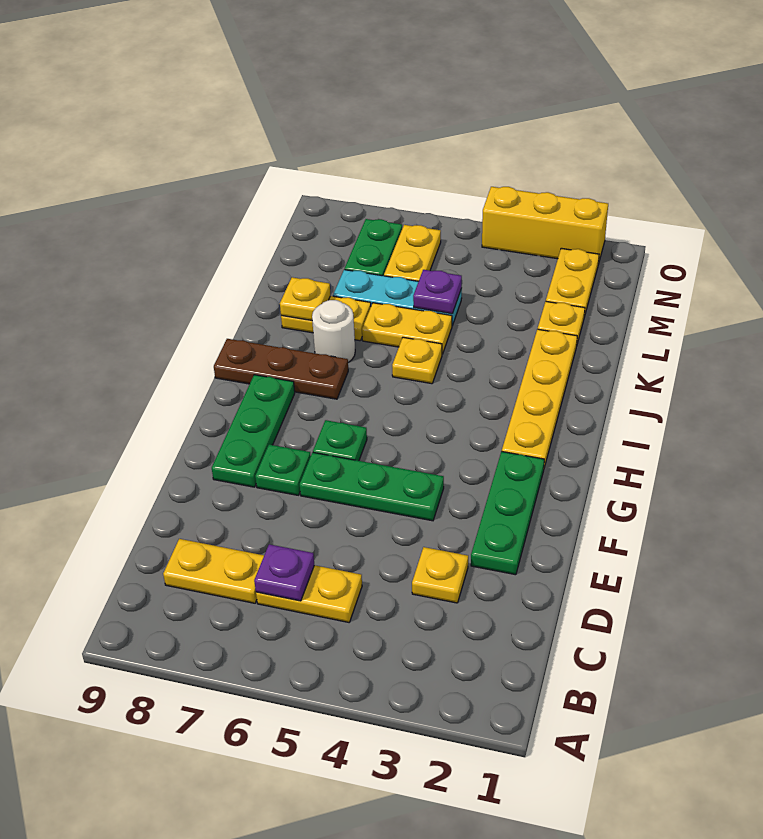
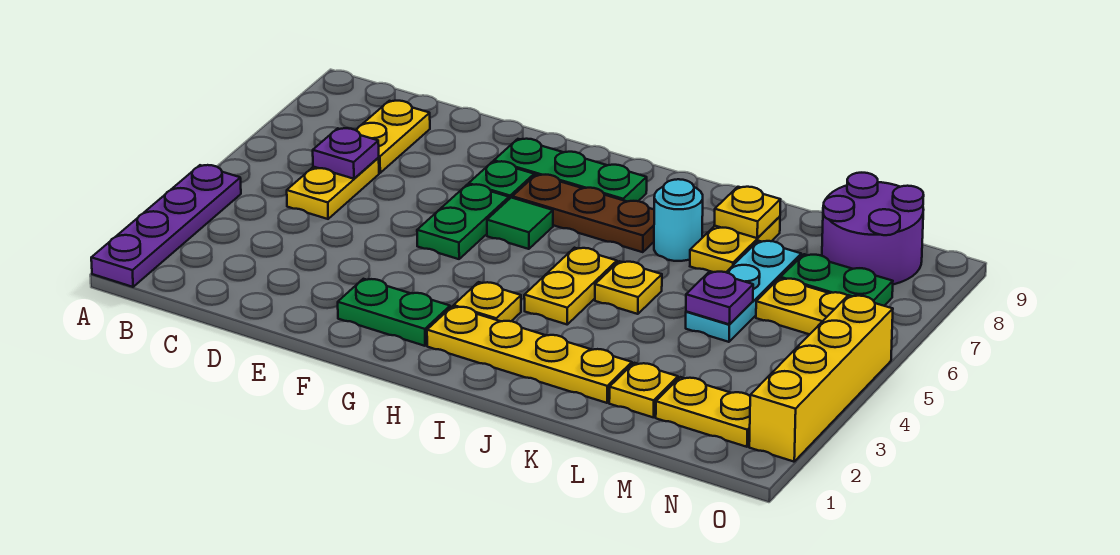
none -> purple 1x4 plate [91,165,241,287]
yellow 1x1 plate [412,547,468,603] -> yellow 1x1 plate moved to [454,282,521,321]
green 1x3 plate [471,451,544,575] -> green 1x2 plate [338,279,450,346]
green 1x3 plate [300,452,444,521] -> green 1x2 plate [417,184,509,259]
green 1x1 plate [313,420,367,461] -> green 1x1 tile [487,198,553,249]
brown 1x3 plate [214,339,348,399] -> brown 1x3 plate turned to [512,174,654,252]
white 1x1 round brick [312,300,355,362] -> cyan 1x1 round brick [654,179,703,261]
yellow 1x2 plate [362,303,452,354] -> yellow 1x2 plate moved to [524,248,617,324]
none -> purple 2x2 round brick [822,173,924,284]
yellow 1x3 brick [482,187,608,264] -> yellow 1x4 brick [749,295,893,462]

